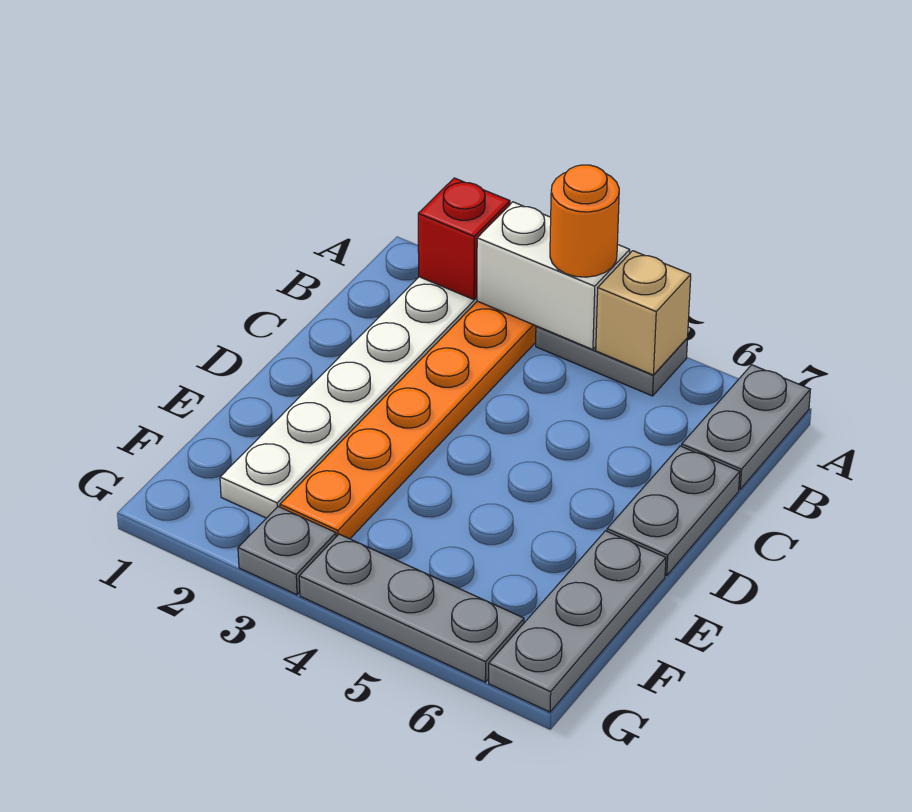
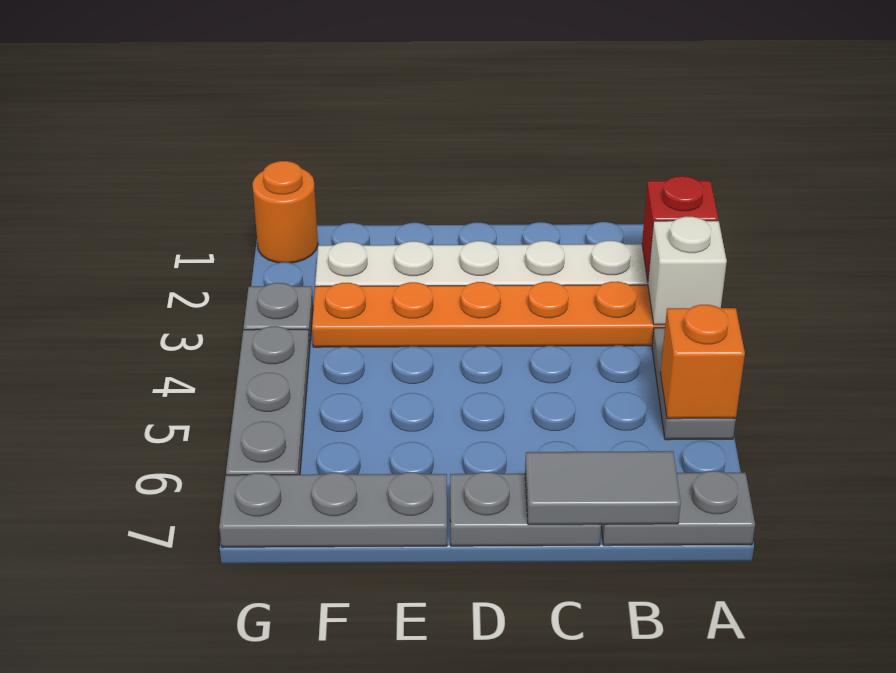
white 1x2 brick [477,202,630,350] -> white 1x1 brick [648,217,727,325]
orange 1x1 round brick [550,165,619,277] -> orange 1x1 round brick moved to [252,161,318,263]
tan 1x1 brick [596,251,691,375] -> orange 1x1 brick [660,305,745,419]
none -> grey 1x2 tile [525,451,681,525]

